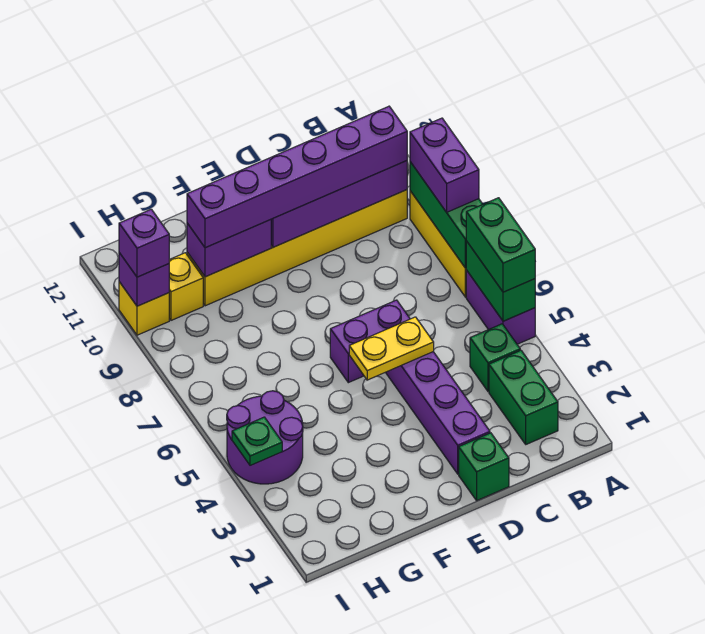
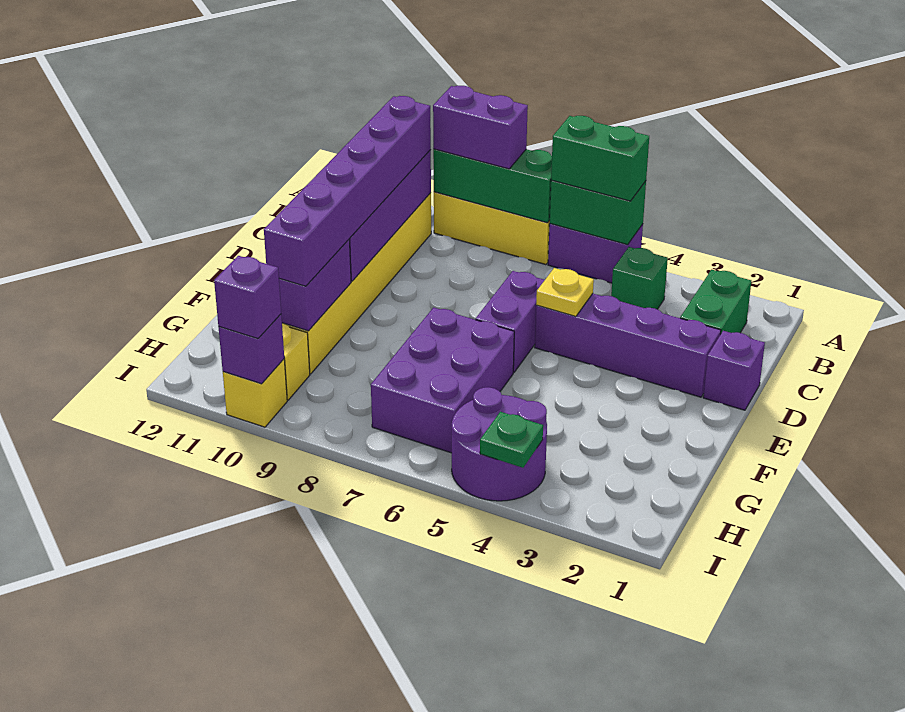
green 1x2 brick [489,350,558,444] -> green 1x2 brick turned to [680,270,751,333]
green 1x1 brick [459,433,509,500] -> purple 1x1 brick [703,331,765,410]
yellow 1x2 plate [349,317,434,380] -> yellow 1x1 plate [536,268,594,316]
none -> purple 2x3 brick [371,307,514,453]

